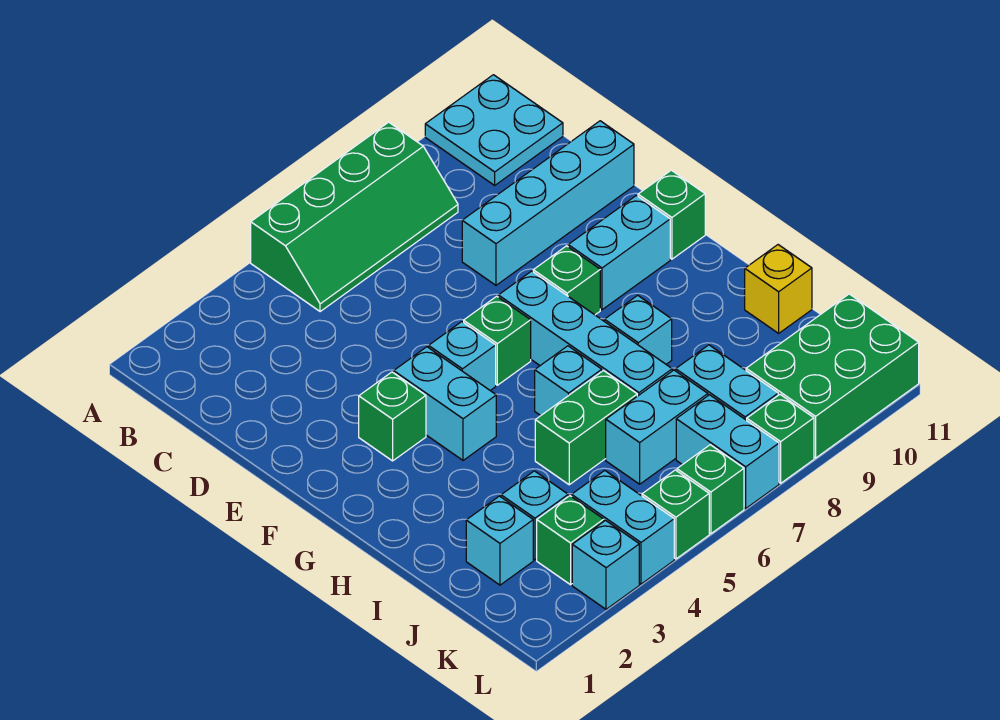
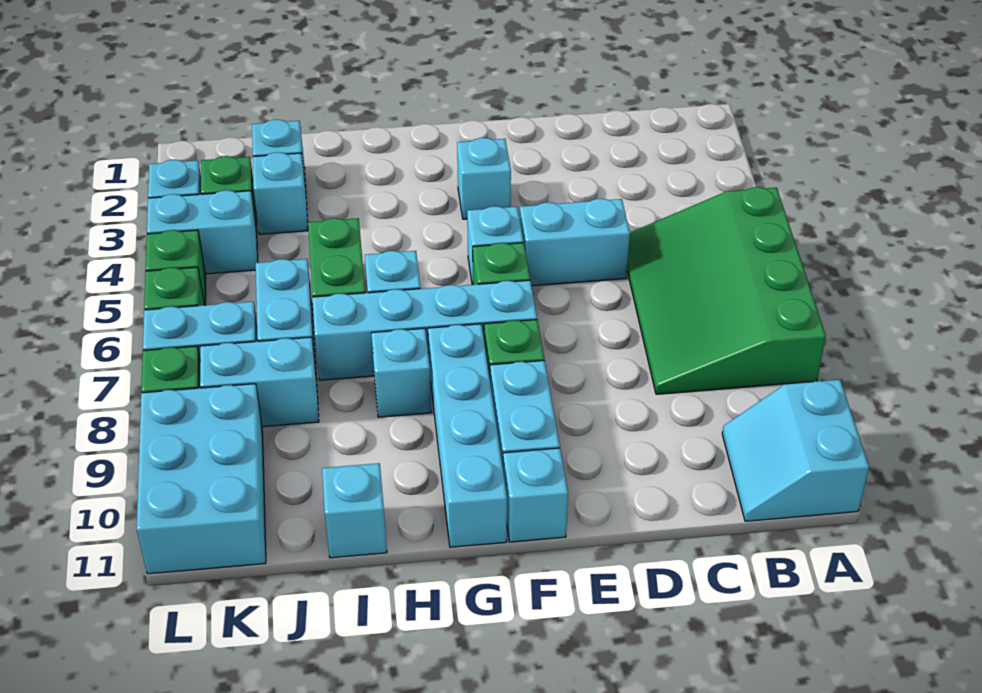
green 2x4 slope [251,122,458,312] -> green 3x4 slope [627,187,826,394]
cyan 2x2 plate [425,75,563,185] -> cyan 2x2 slope [722,380,869,521]
cyan 1x4 brick [462,121,634,285] -> cyan 1x4 brick moved to [428,324,507,547]
green 1x1 brick [359,372,426,461] -> cyan 1x1 brick [457,138,511,219]
cyan 1x2 brick [394,347,496,460] -> cyan 1x2 brick moved to [520,199,630,286]
green 1x1 brick [638,170,705,259] -> cyan 1x1 brick [503,448,568,542]
yellow 1x1 brick [745,245,812,333] -> cyan 1x1 brick [322,463,387,558]
green 2x3 brick [746,294,919,458] -> cyan 2x3 brick [137,384,266,574]

